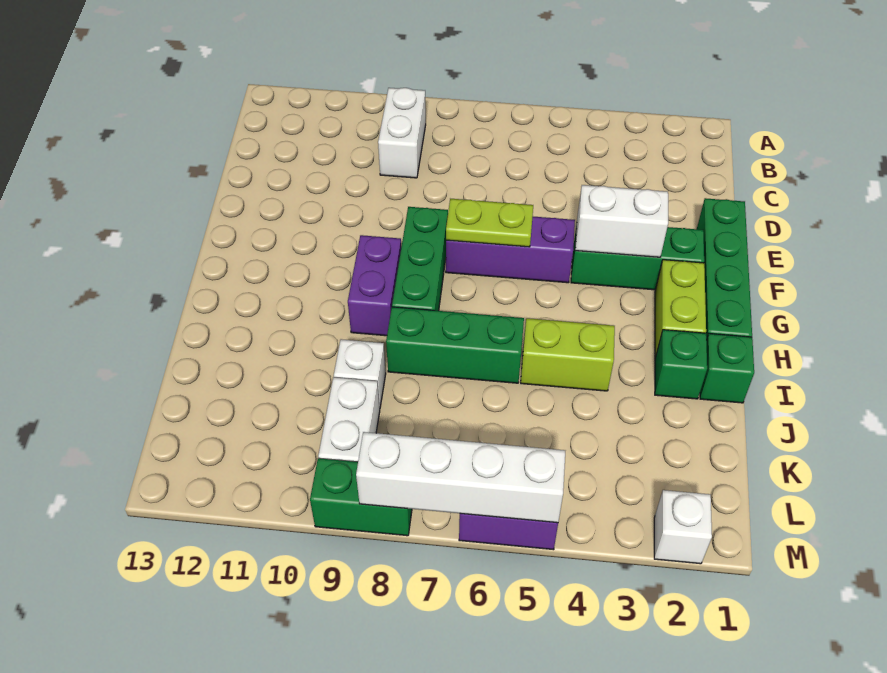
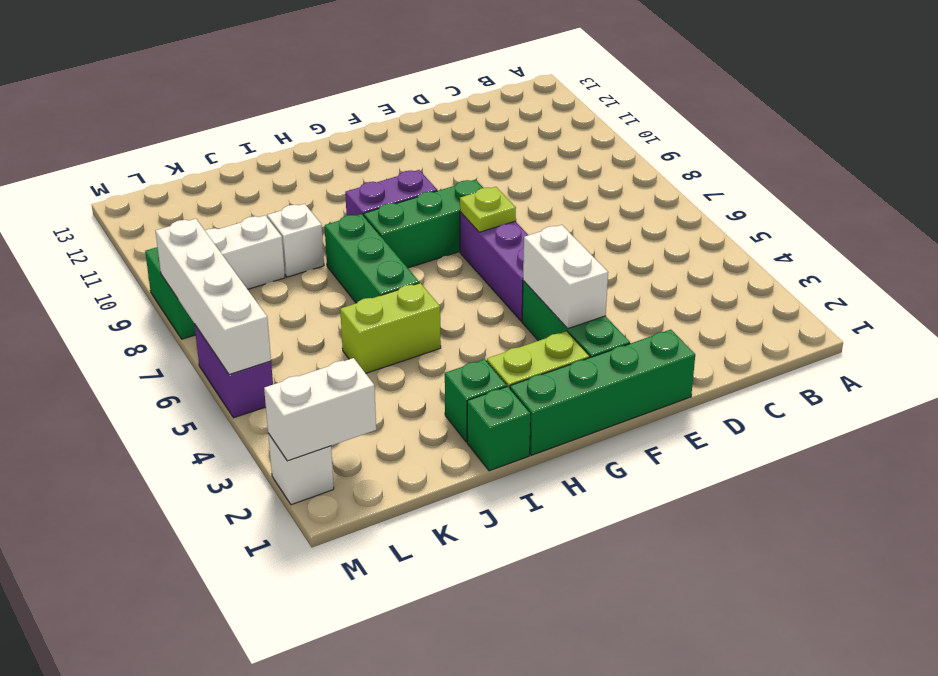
white 1x2 brick [378,88,426,178] -> white 1x2 brick moved to [264,358,376,461]
lime 1x2 plate [446,199,533,247] -> lime 1x1 plate [460,187,516,232]
lime 1x2 brick [521,318,615,391] -> lime 1x2 brick turned to [340,283,441,373]

